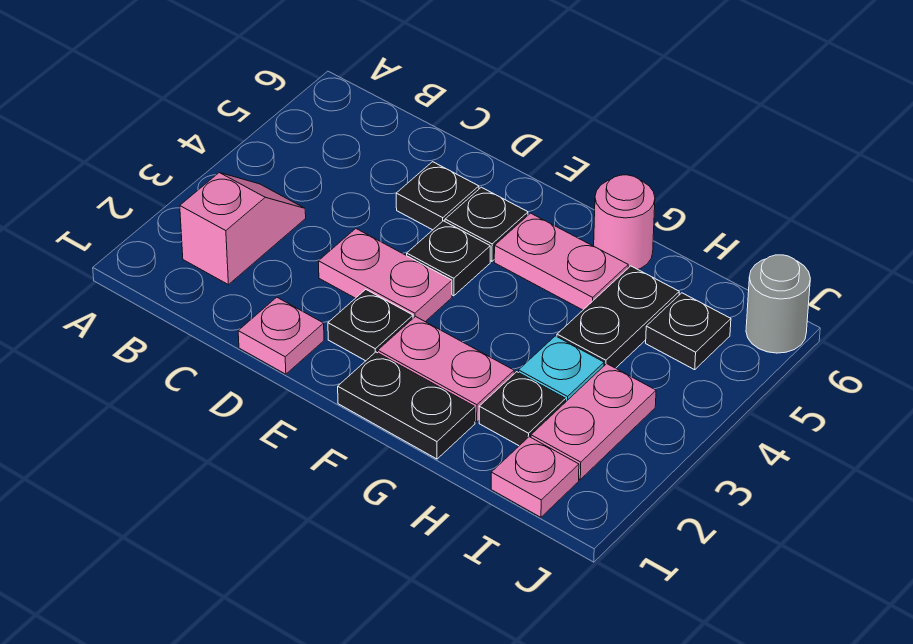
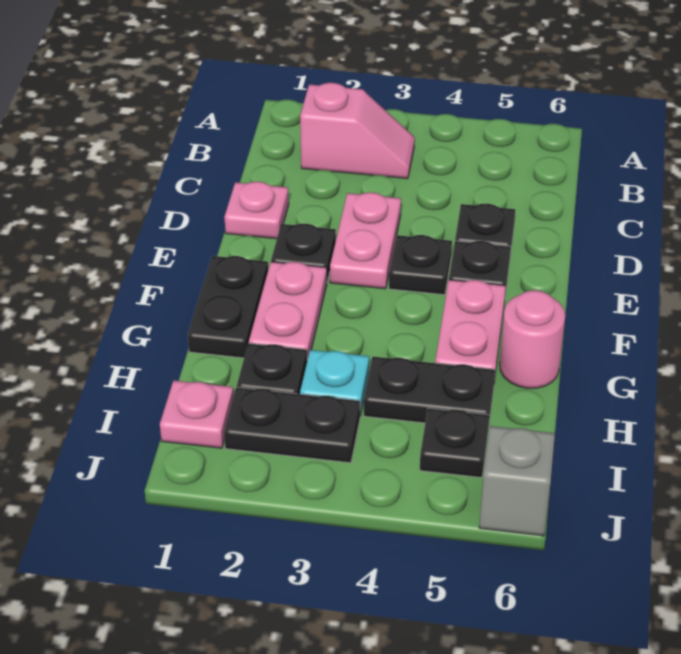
pink 1x2 plate [531,364,656,479] -> black 1x2 plate [224,387,360,463]
grey 1x1 round brick [746,255,810,353] -> grey 1x1 brick [479,426,555,536]

